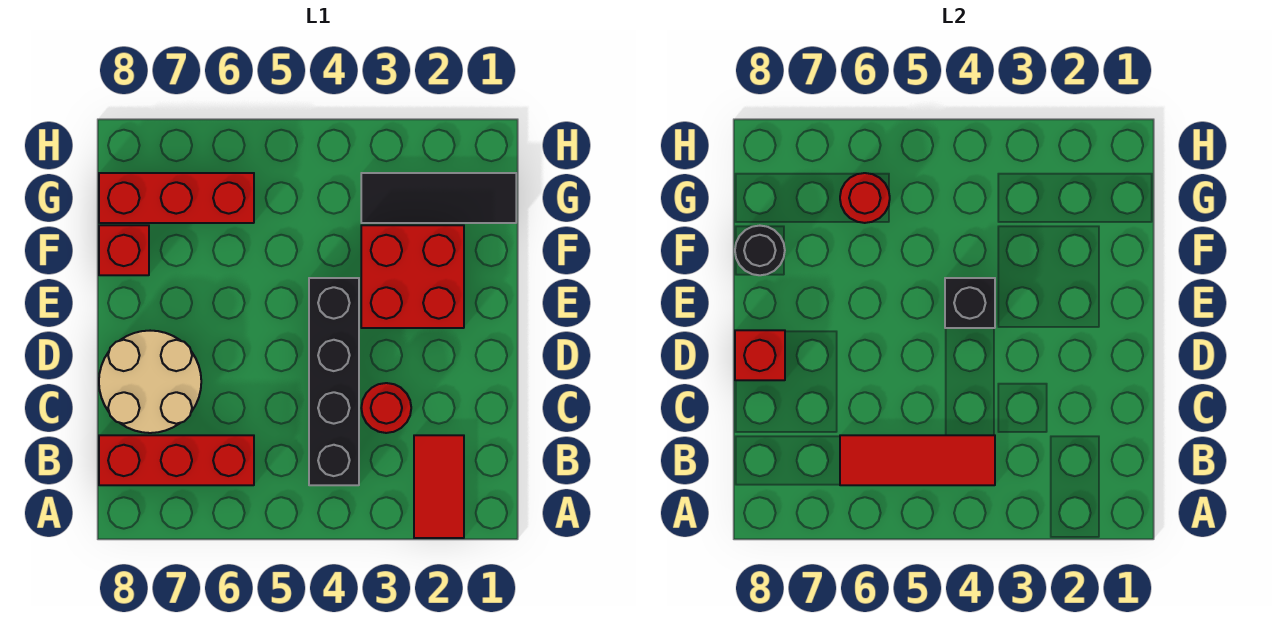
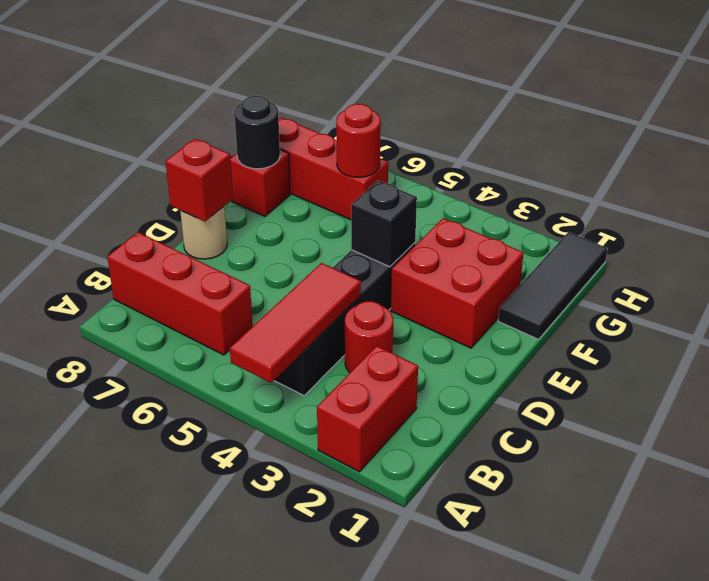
red 1x2 tile [414,435,464,538] -> red 1x2 brick [317,346,418,472]
red 1x3 tile [840,435,995,485] -> red 1x3 tile turned to [230,263,361,383]
tan 2x2 round brick [99,331,201,433] -> tan 1x1 round brick [180,207,227,259]
black 1x3 tile [361,173,516,223] -> black 1x3 tile turned to [498,232,608,339]

